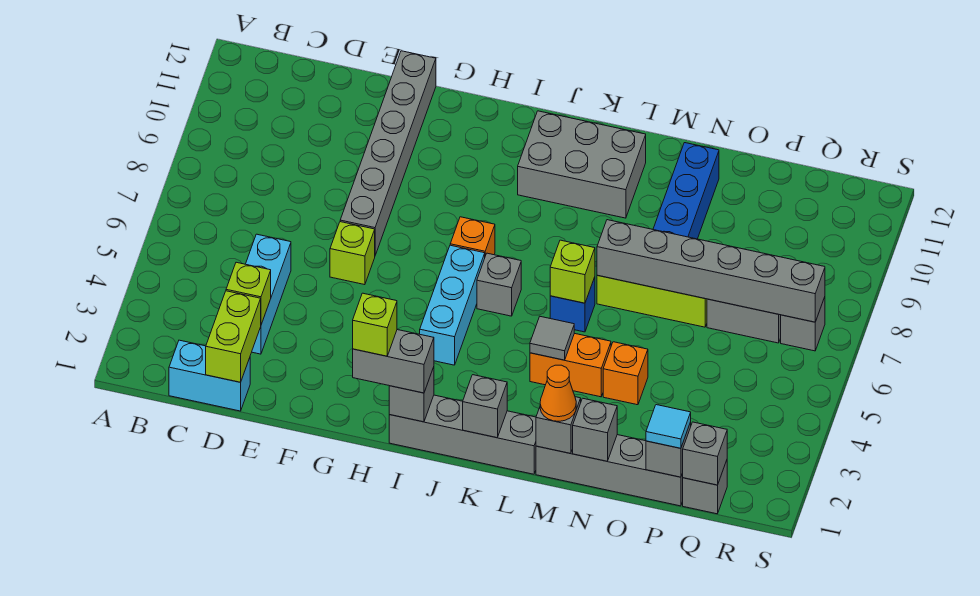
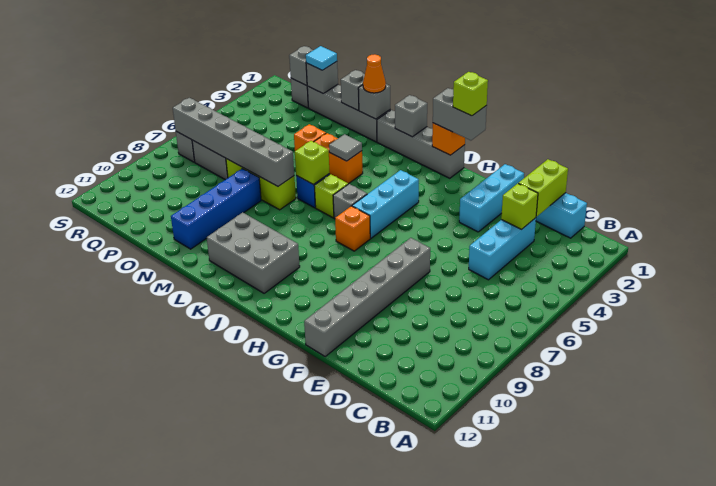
none -> cyan 1x3 brick [459,164,524,232]
lime 1x1 brick [330,222,375,285] -> lime 1x1 brick moved to [314,174,348,218]
grey 1x1 brick [389,367,434,422] -> orange 1x1 brick [432,123,465,155]

